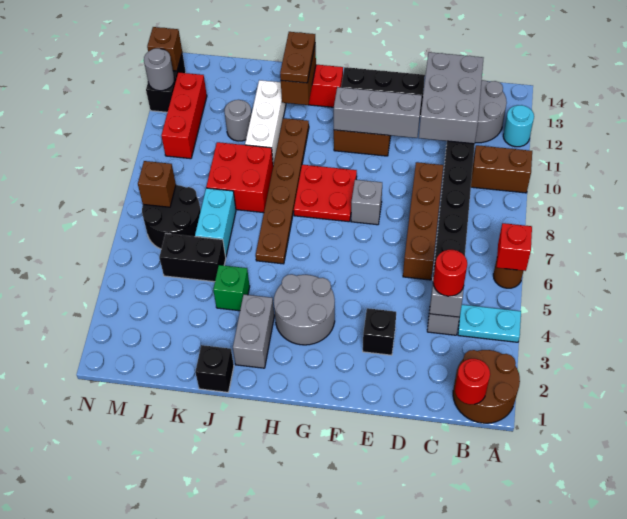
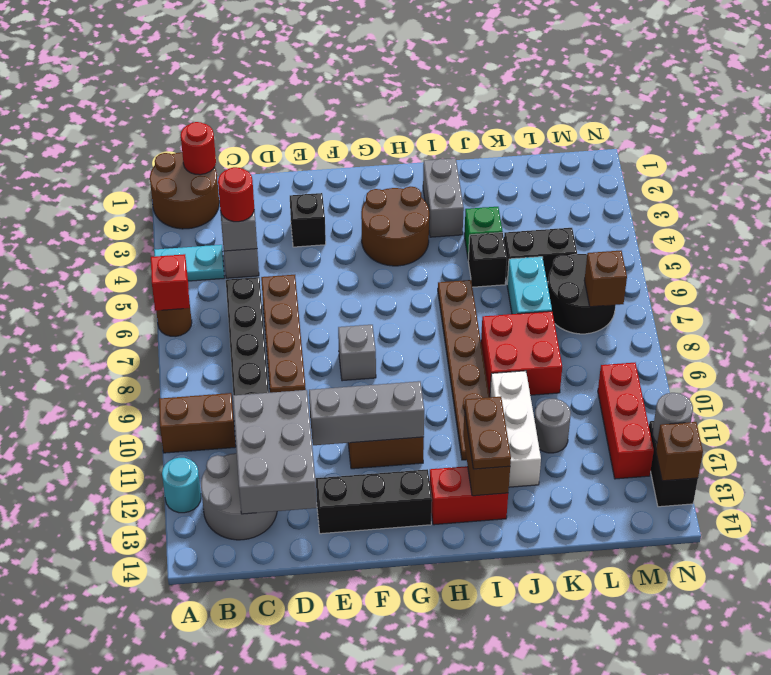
grey 2x2 round brick [274,274,335,345] -> brown 2x2 round brick [361,187,429,266]
red 2x2 plate [294,165,357,222] -> none
black 1x1 brick [195,345,234,392] -> black 1x1 brick moved to [468,233,507,287]

